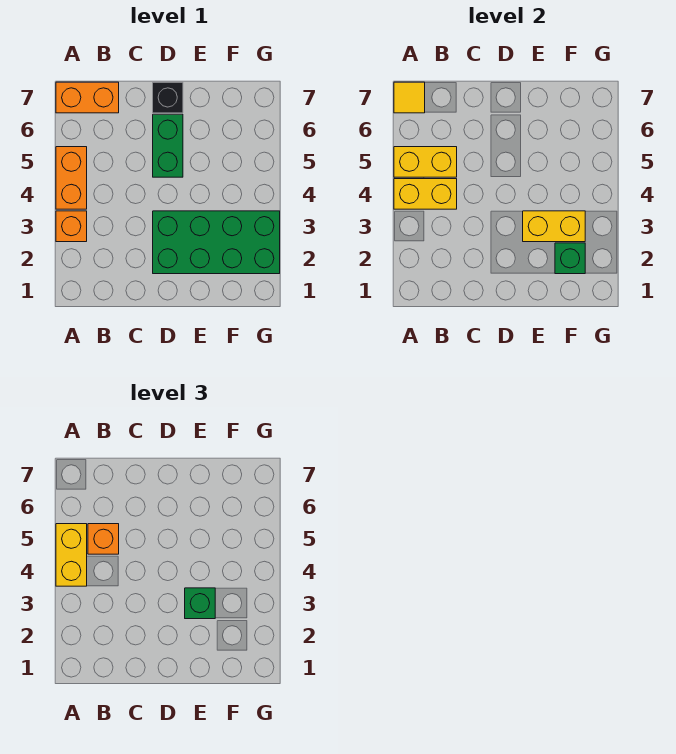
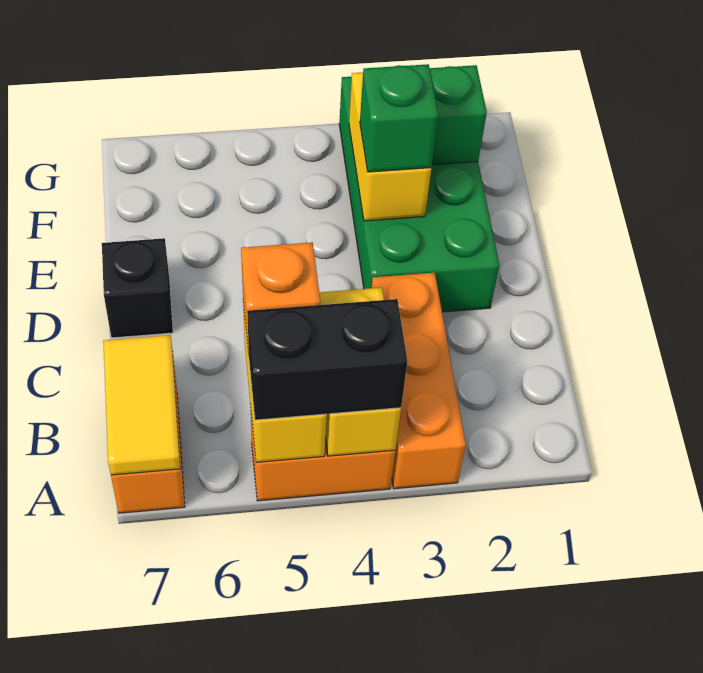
orange 1x1 brick [56,211,87,242] -> orange 1x3 brick [371,273,466,489]
yellow 1x2 brick [56,524,87,586] -> black 1x2 brick [247,299,407,420]
yellow 1x1 tile [394,82,425,113] -> yellow 1x2 tile [103,335,180,475]
green 1x2 brick [153,114,183,177] -> none

